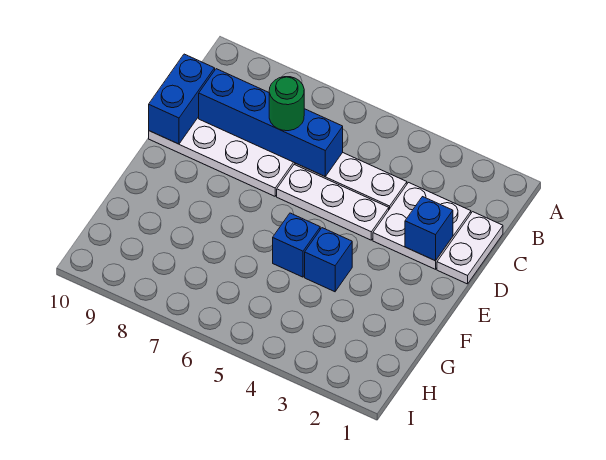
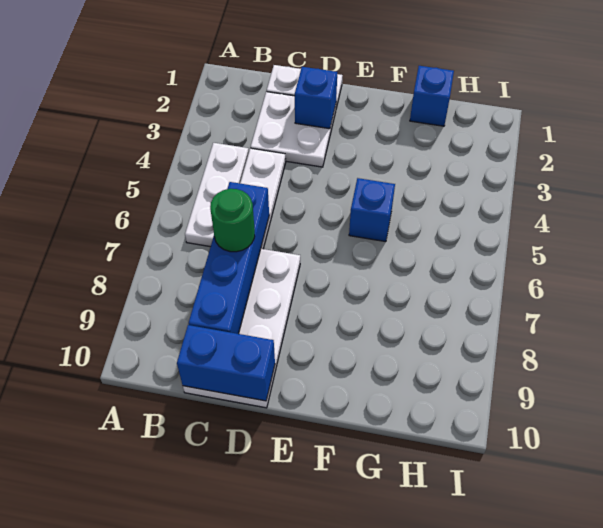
white 1x3 plate [277,165,389,240] -> white 1x3 plate moved to [185,143,249,247]
blue 1x1 brick [305,228,352,292] -> blue 1x1 brick moved to [410,66,454,126]

